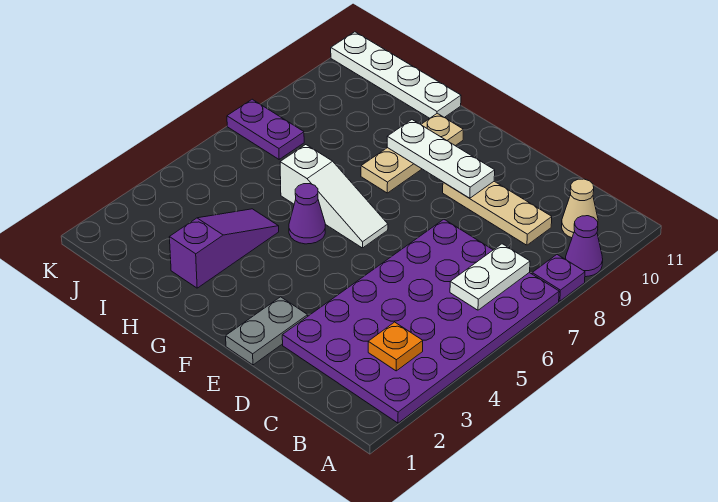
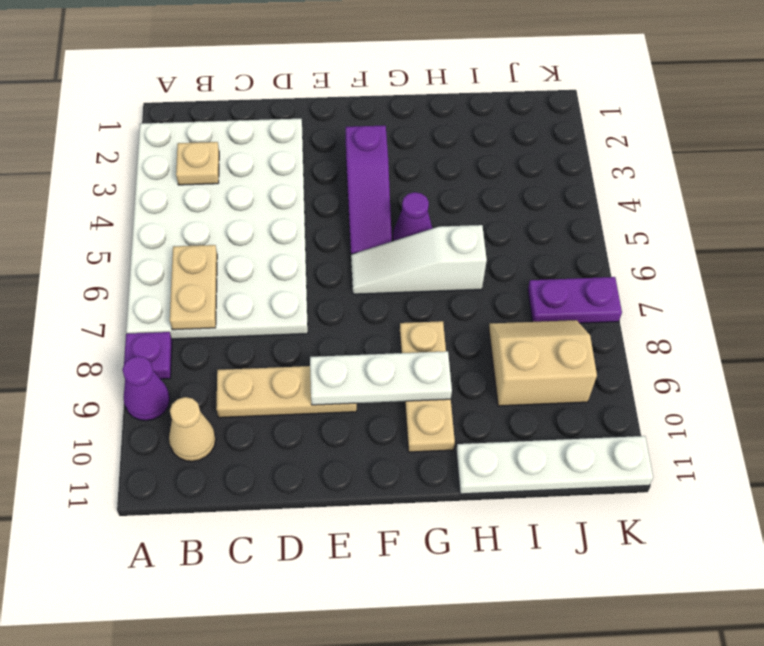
purple 4x6 plate [282,219,559,423] -> white 4x6 plate [126,119,308,339]
orange 1x1 plate [368,322,423,371] -> tan 1x1 plate [176,142,219,185]
white 1x2 plate [450,244,530,310] -> tan 1x2 plate [170,245,217,330]
grey 1x2 plate [226,297,308,365] -> none
purple 1x3 slope [169,209,279,288] -> purple 1x3 slope moved to [346,126,392,254]
none -> tan 2x2 slope [489,320,597,406]

